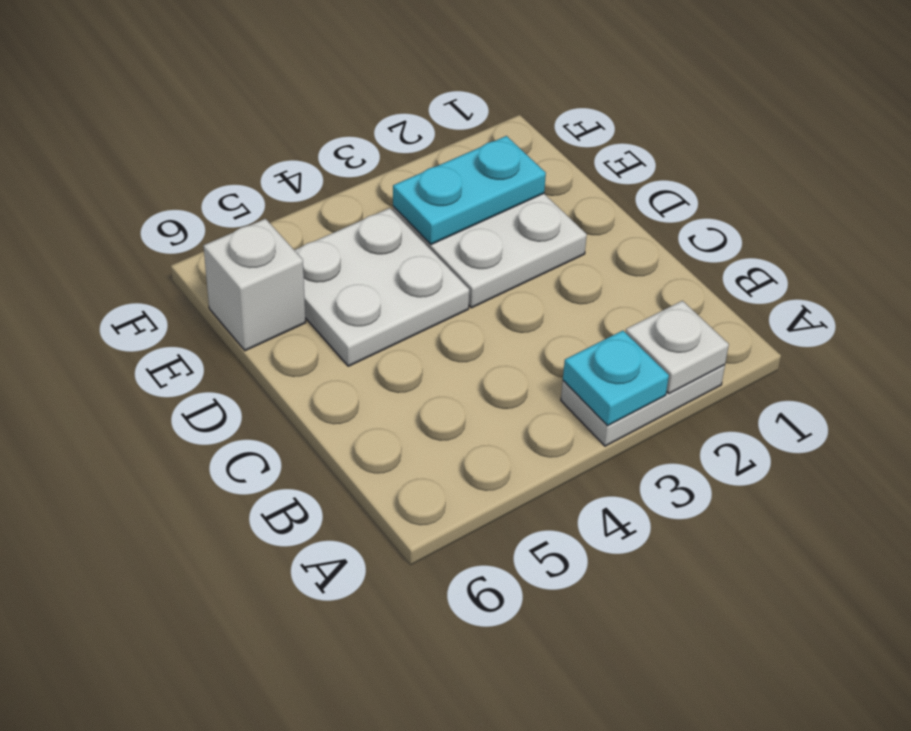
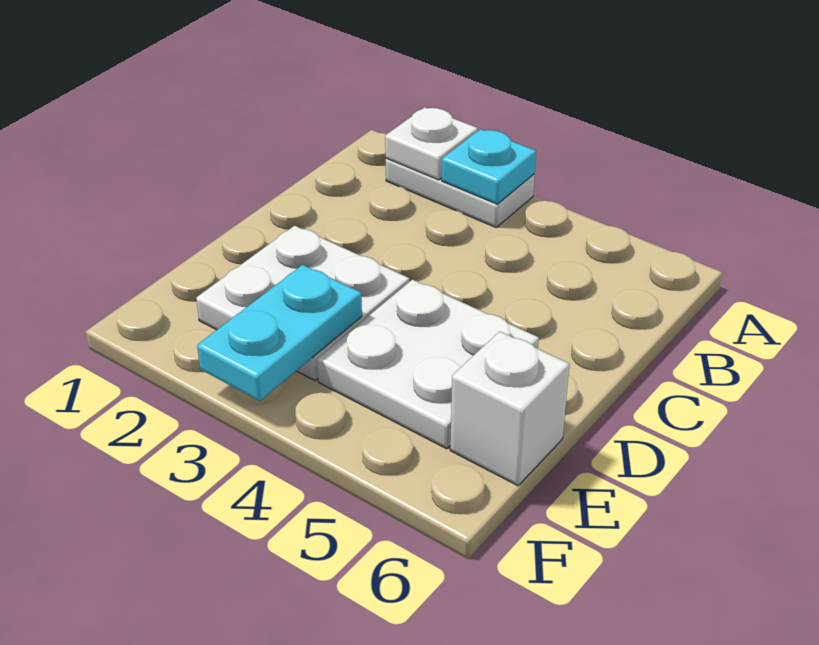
cyan 1x2 plate [393,136,546,245] -> cyan 1x2 plate turned to [197,265,362,401]

